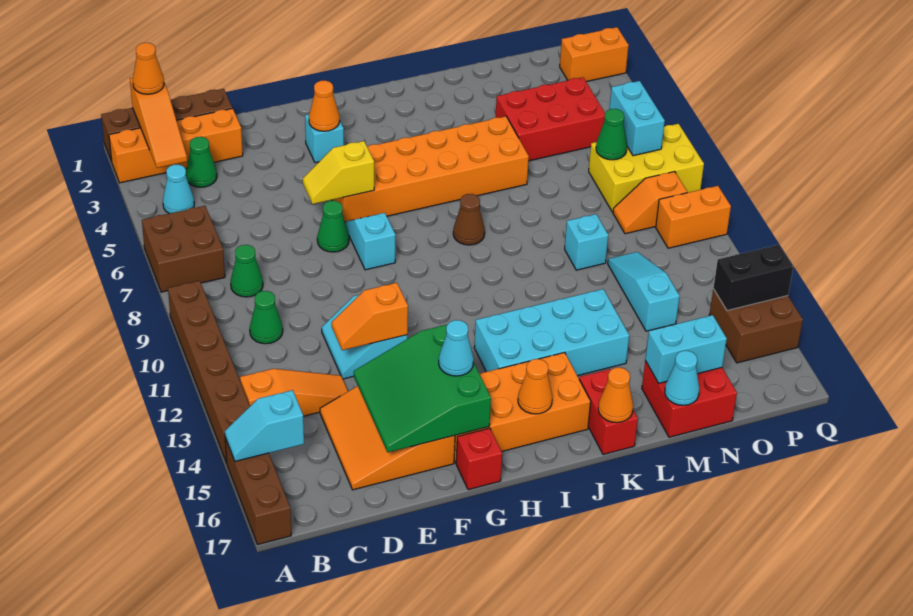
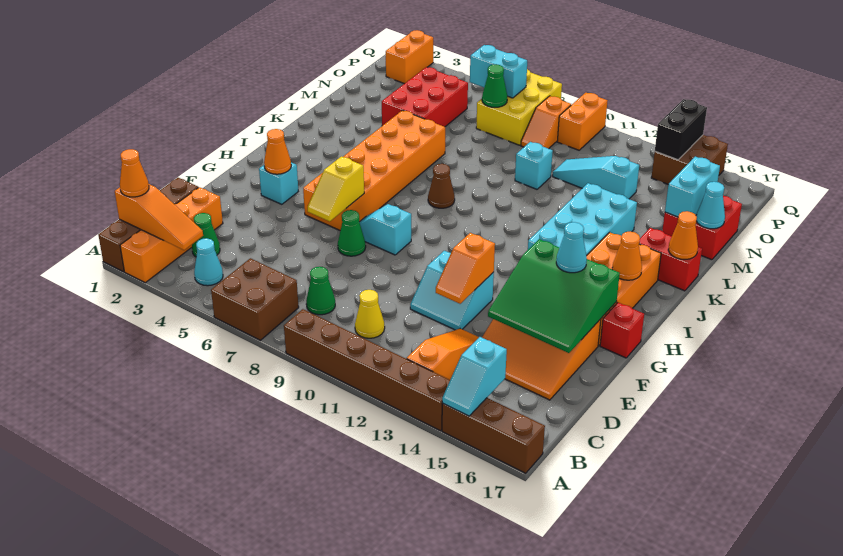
green 1x1 cone [250,291,283,344] -> yellow 1x1 cone [355,290,385,338]

